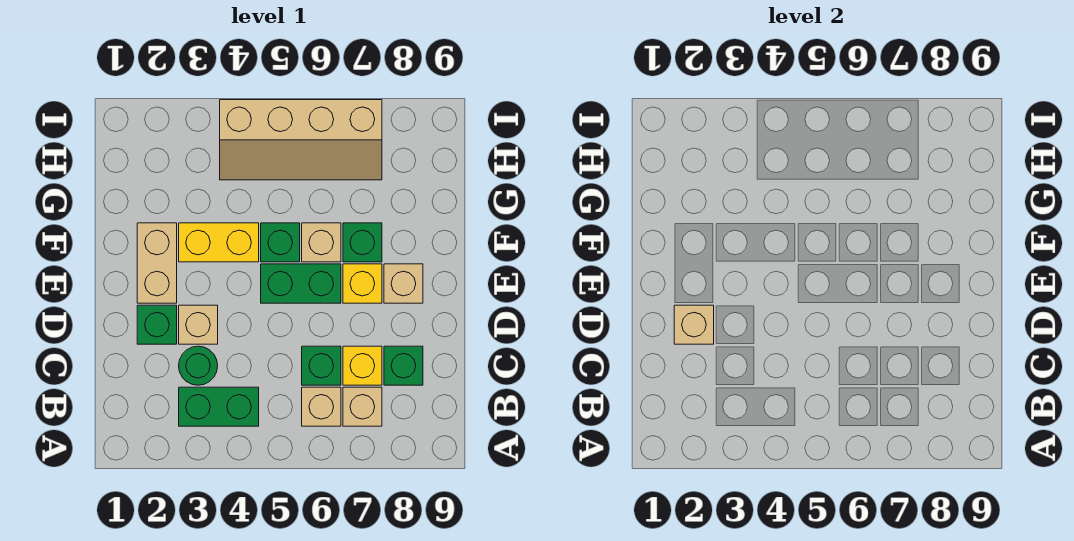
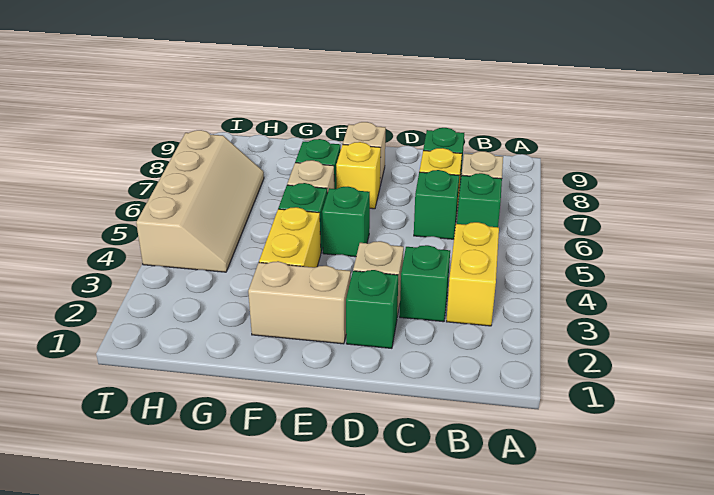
green 1x2 brick [179,387,259,426] -> yellow 1x2 brick [446,222,499,326]
tan 1x1 brick [302,387,341,426] -> green 1x1 brick [457,173,502,227]
green 1x1 round brick [179,346,218,385] -> green 1x1 brick [400,245,450,322]
tan 1x1 brick [674,305,714,344] -> none
green 1x2 brick [261,264,341,303] -> green 1x1 brick [322,187,370,257]

